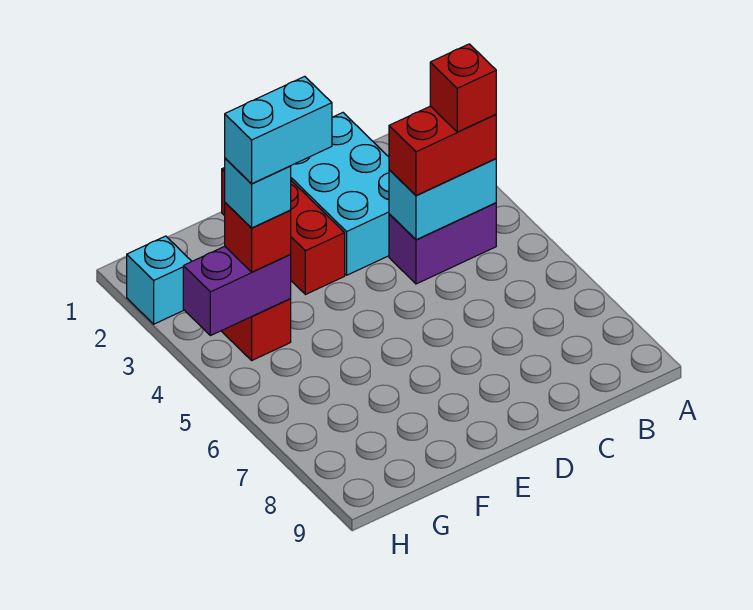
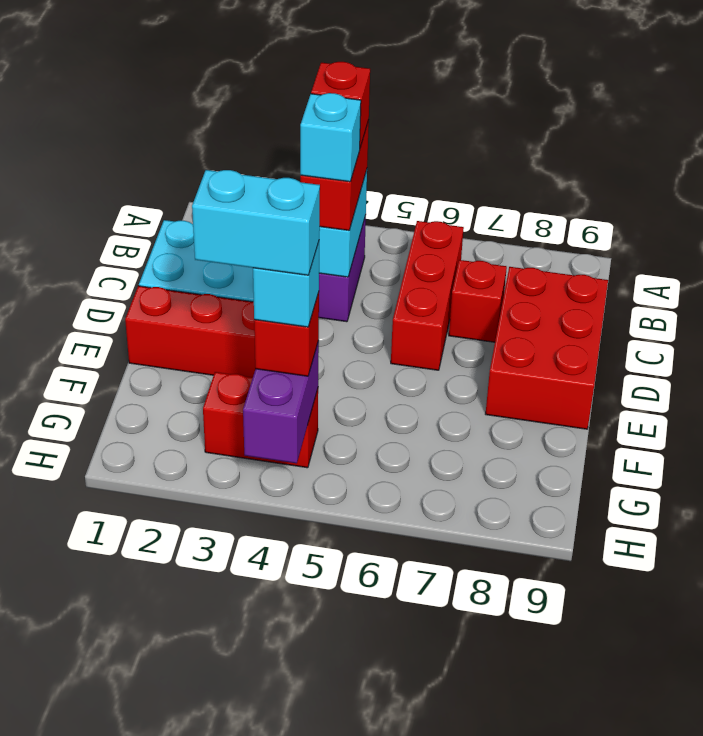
none -> red 1x3 brick [391,221,464,370]
none -> red 1x1 brick [449,260,507,342]
none -> red 2x3 brick [486,267,608,429]
cyan 1x2 brick [225,76,332,184] -> cyan 1x2 brick turned to [192,170,320,275]
cyan 1x1 brick [127,236,192,324] -> cyan 1x1 brick moved to [300,93,361,182]

